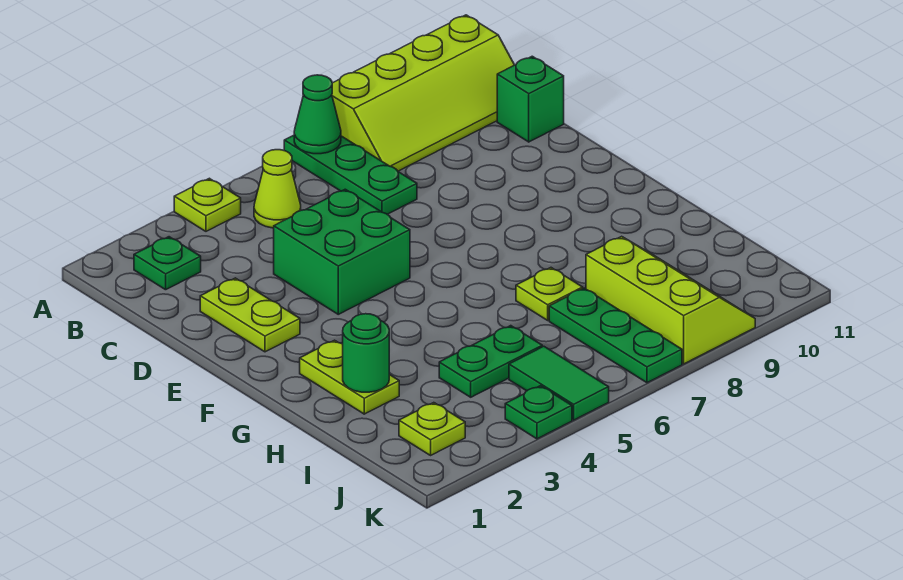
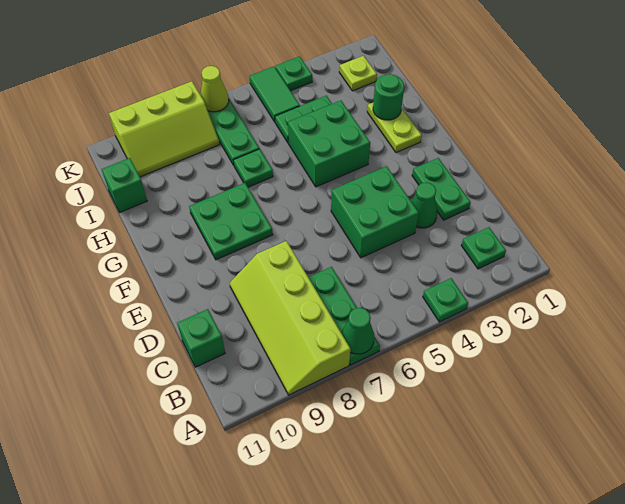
lime 1x1 plate [174,178,241,231] -> green 1x1 plate [423,278,468,322]
lime 2x4 slope [332,15,514,171] -> lime 2x4 slope turned to [230,241,350,395]
lime 1x1 cone [254,150,301,228] -> lime 1x1 cone moved to [200,66,229,112]
lime 1x2 plate [200,278,300,352] -> green 1x2 plate [412,158,471,220]
none -> green 1x1 cone [411,182,437,228]
none -> green 2x2 plate [189,183,273,260]
none -> green 2x2 brick [288,100,370,187]
lime 1x1 plate [516,268,583,320] -> green 1x1 plate [234,149,273,187]
lime 2x3 slope [586,236,755,364] -> lime 2x3 slope turned to [109,81,220,177]
none -> green 1x1 brick [102,158,147,212]

